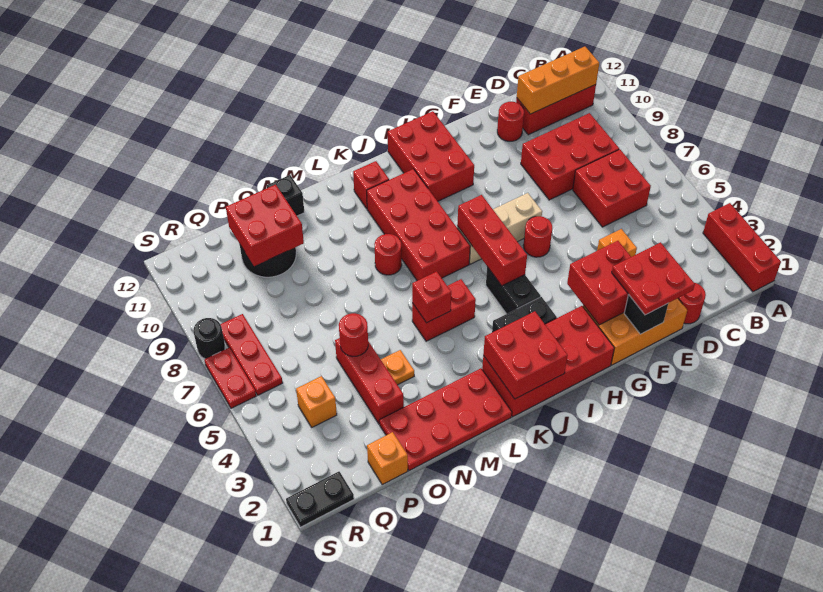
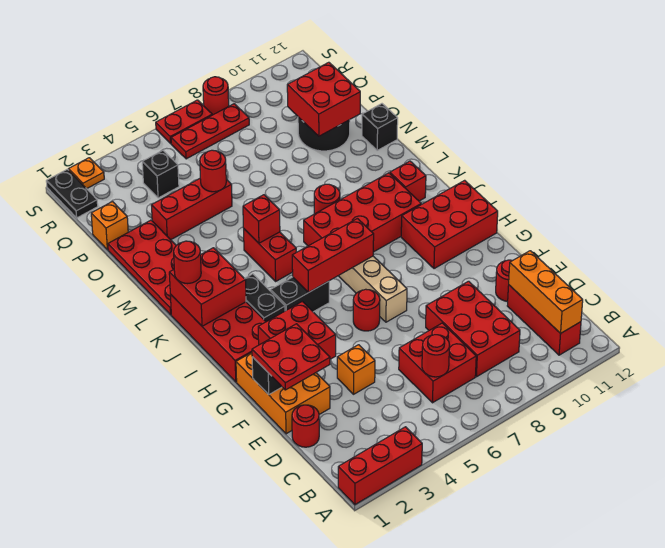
none -> red 1x1 round brick [422,335,450,377]
none -> red 1x1 round brick [174,241,201,284]
orange 1x1 plate [381,350,414,385] -> orange 1x1 plate moved to [69,158,104,189]
orange 1x1 brick [296,376,337,427] -> black 1x1 brick [142,150,179,198]
black 1x1 round brick [193,318,225,359] -> red 1x1 round brick [203,77,229,115]

